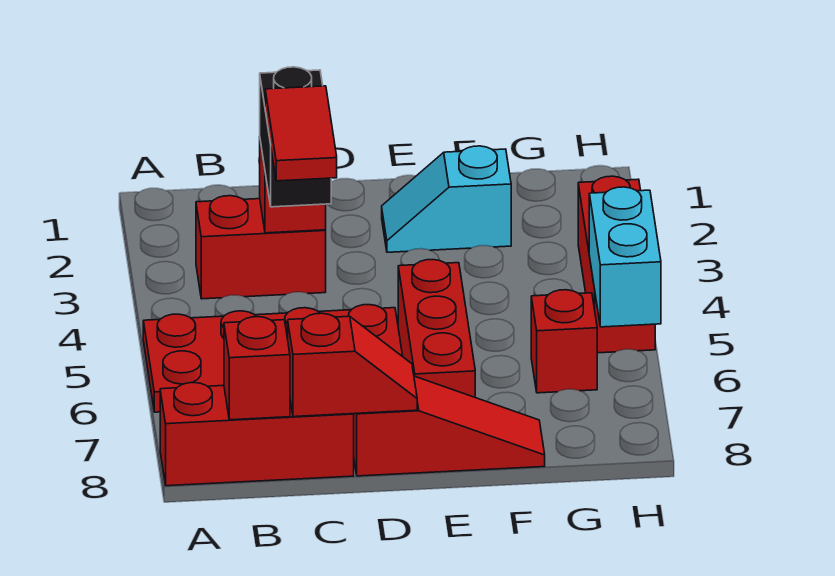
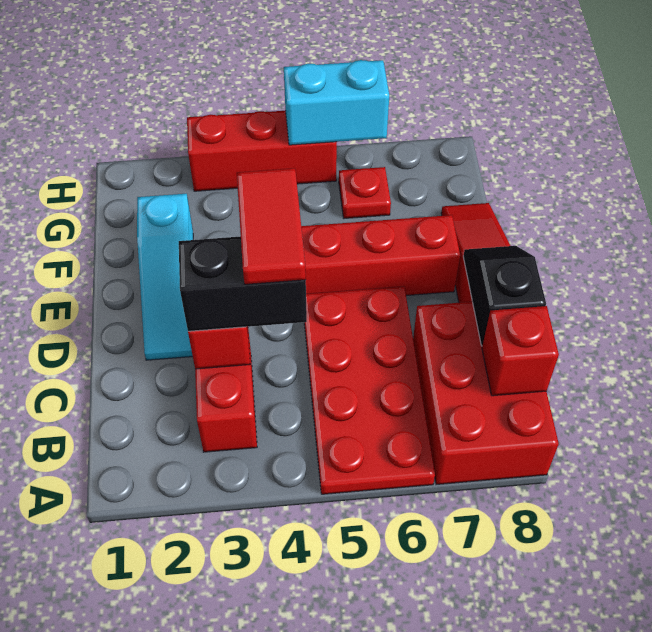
red 1x3 brick [160,383,354,486] -> red 2x3 brick [413,302,559,484]
red 1x2 tile [265,86,337,181] -> red 1x2 tile turned to [237,168,306,284]
red 1x2 slope [288,313,417,417] -> black 1x2 slope [463,246,546,346]
cyan 1x2 slope [382,146,511,252] -> cyan 1x3 slope [137,194,193,360]
red 1x1 brick [531,290,597,393] -> red 1x1 plate [339,167,391,218]

